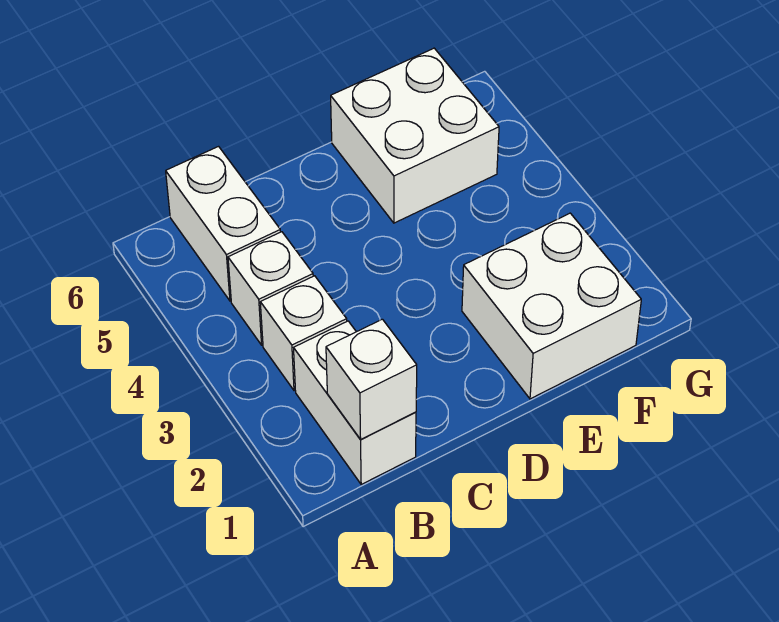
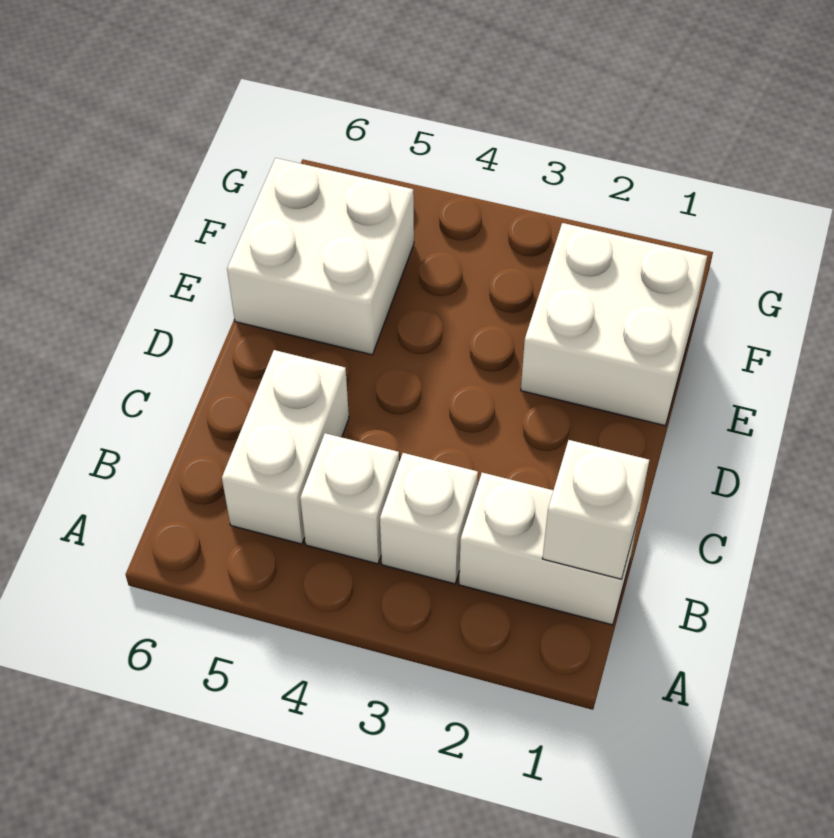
white 1x2 brick [166,147,280,301] -> white 1x2 brick turned to [222,350,349,544]

